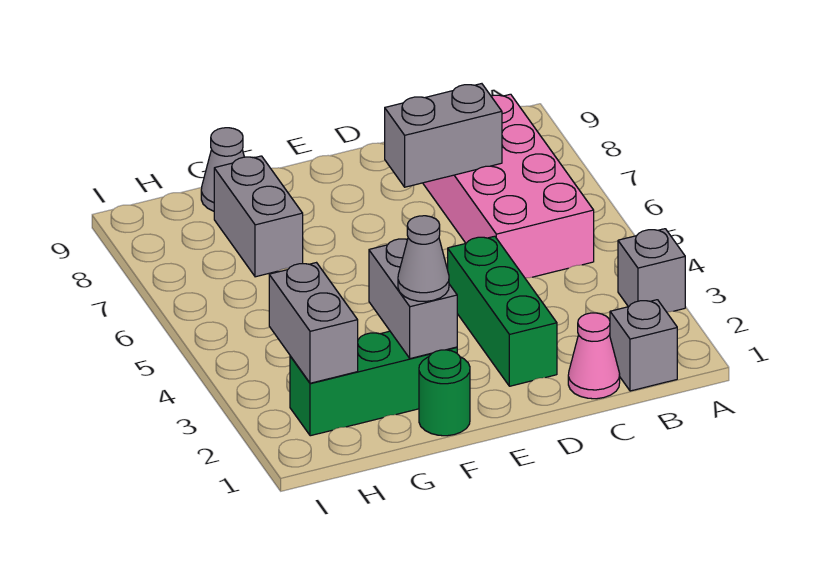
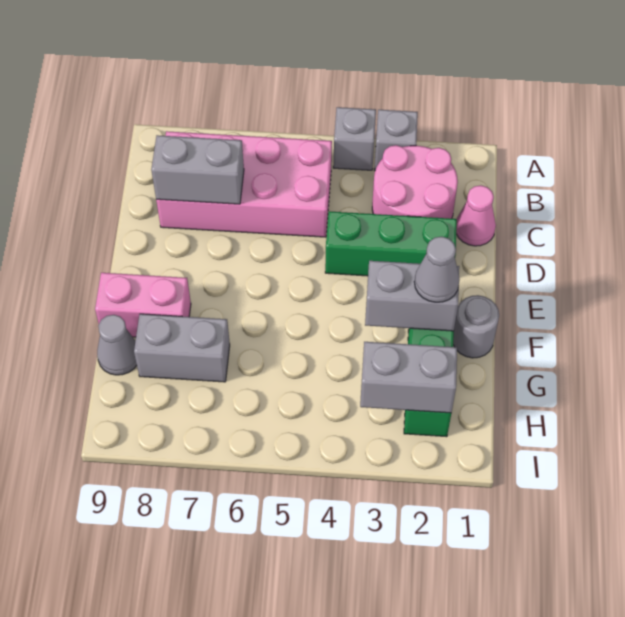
grey 1x1 brick [610,300,677,391] -> grey 1x1 brick moved to [333,107,376,170]
none -> pink 2x2 round brick [372,145,458,219]
grey 1x2 brick [385,84,502,187] -> grey 1x2 brick turned to [151,135,244,204]
green 1x1 round brick [419,350,470,436] -> grey 1x1 round brick [453,295,499,358]
none -> pink 1x2 brick [95,273,191,337]

